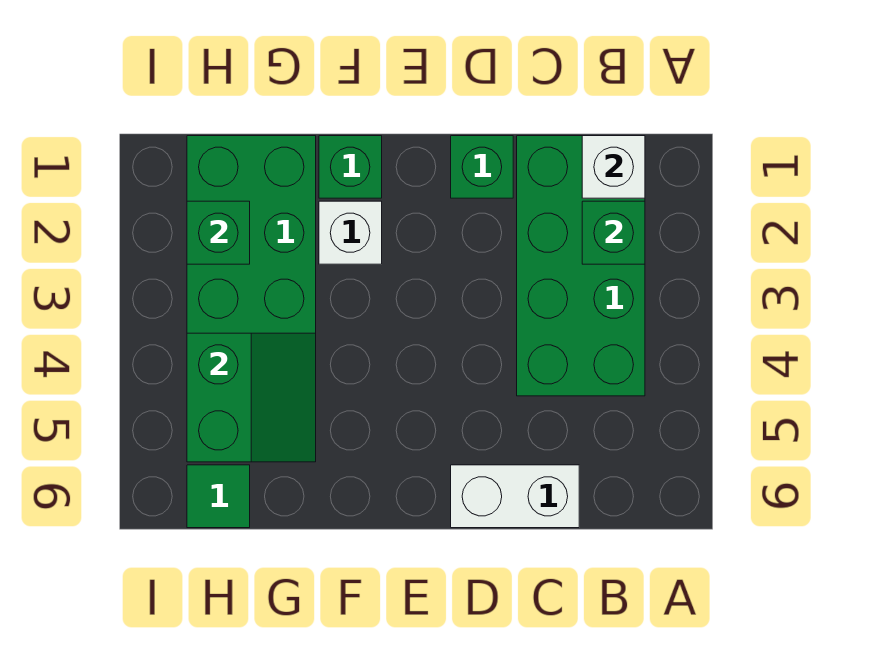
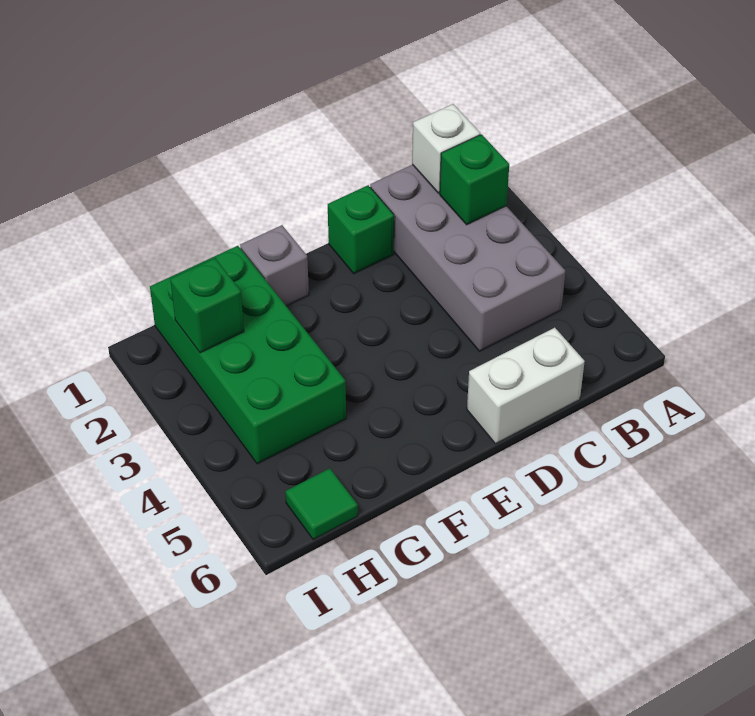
green 2x4 brick [517,136,645,396] -> grey 2x4 brick [370,165,565,351]
green 1x1 brick [319,136,382,198] -> grey 1x1 brick [240,225,309,306]
white 1x1 brick [319,201,382,264] -> none
green 2x2 slope [187,333,316,462] -> none

